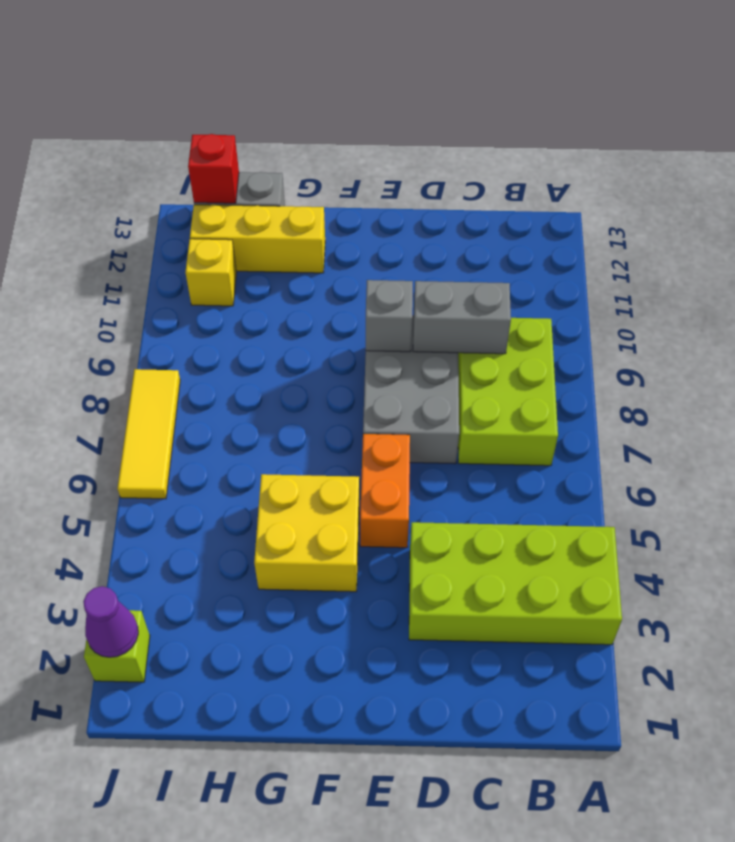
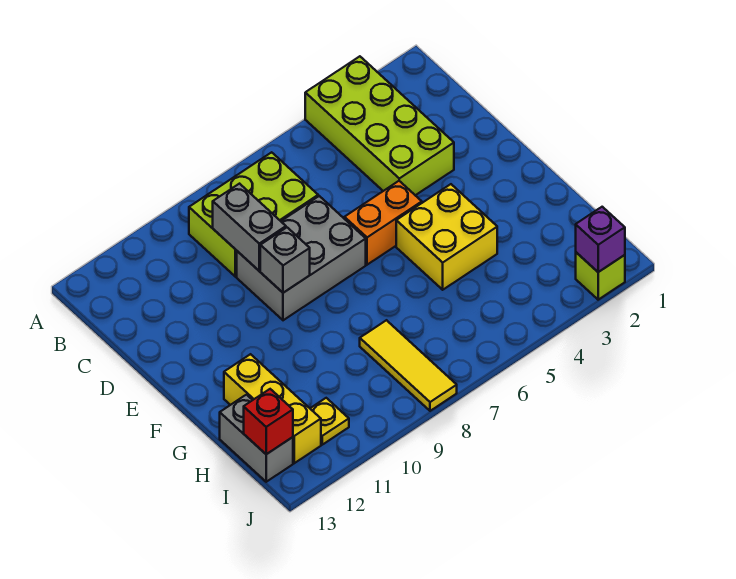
yellow 1x1 brick [185,239,237,306] -> yellow 1x1 plate [310,398,349,445]
purple 1x1 cone [83,586,138,657] -> purple 1x1 brick [576,207,625,272]
yellow 1x3 tile [117,369,180,499] -> yellow 1x3 tile turned to [360,320,457,411]

